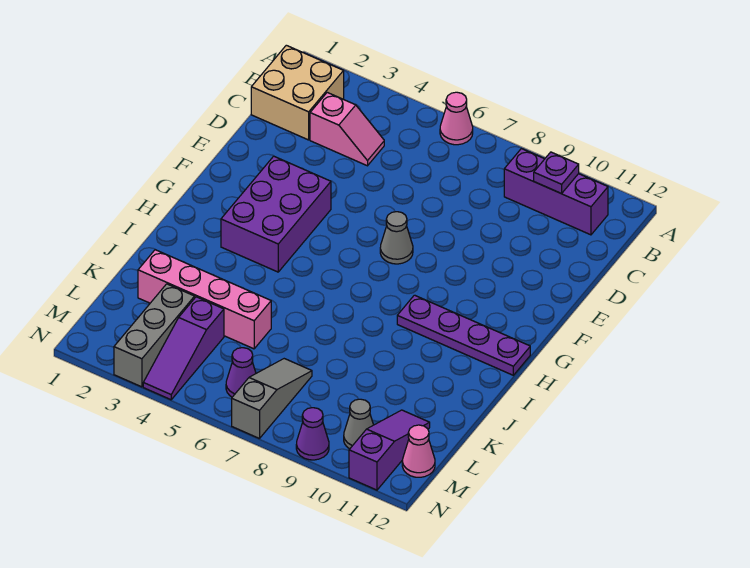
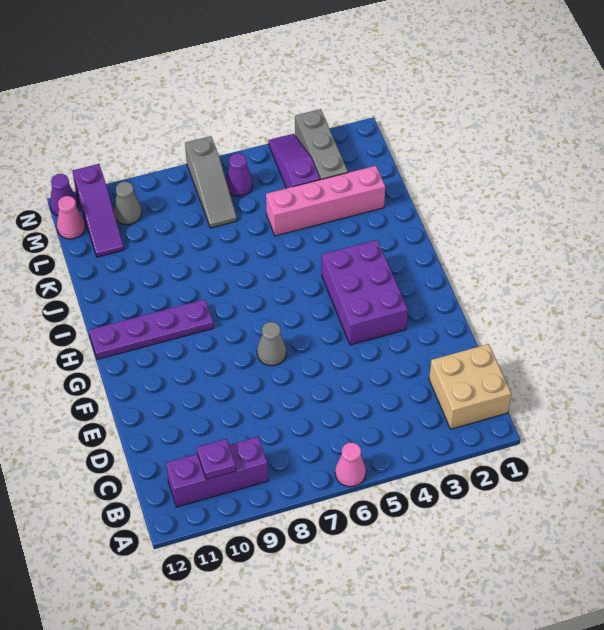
pink 1x2 slope [310,92,384,166] -> none
purple 1x1 cone [296,408,329,460] -> purple 1x1 cone moved to [50,174,78,216]

